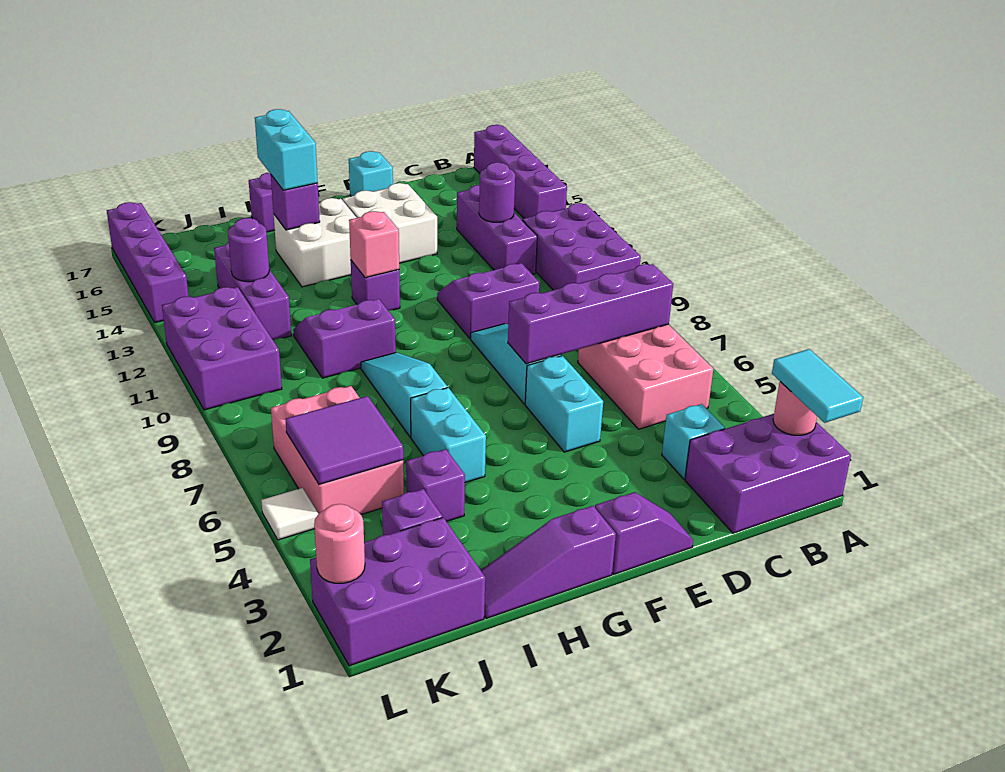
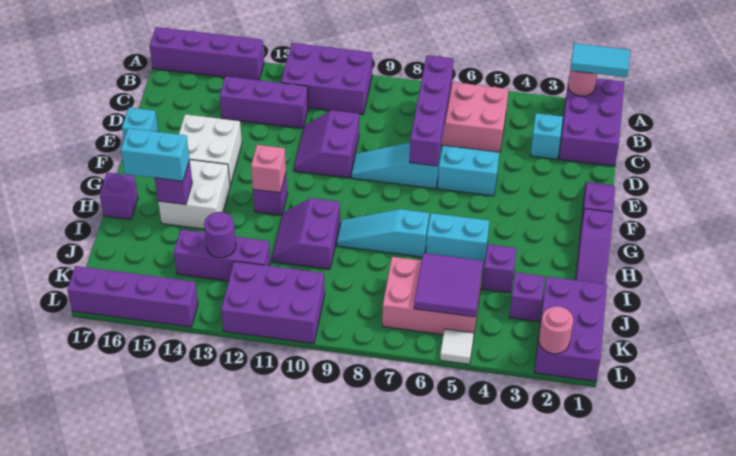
purple 1x1 round brick [479,162,515,222] -> none

